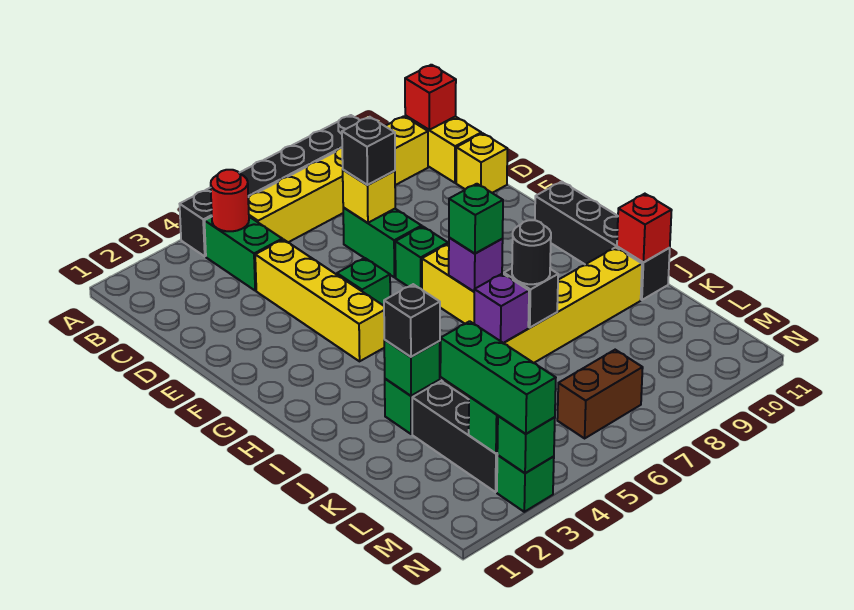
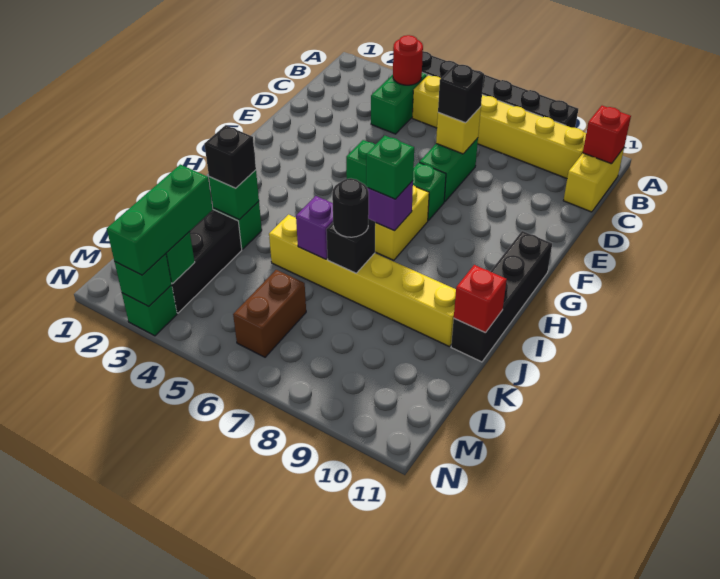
yellow 1x4 brick [255,240,385,361] -> none
yellow 1x1 brick [456,133,507,193] -> none
brown 1x2 brick [557,350,643,438] -> brown 1x2 brick turned to [233,270,306,357]

